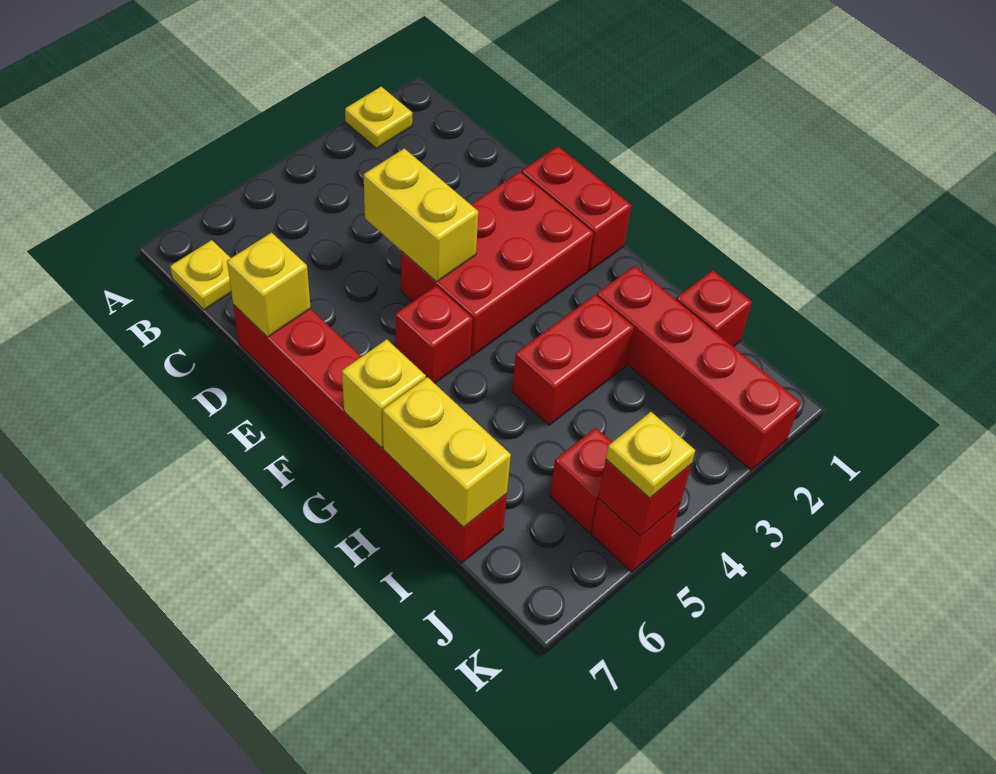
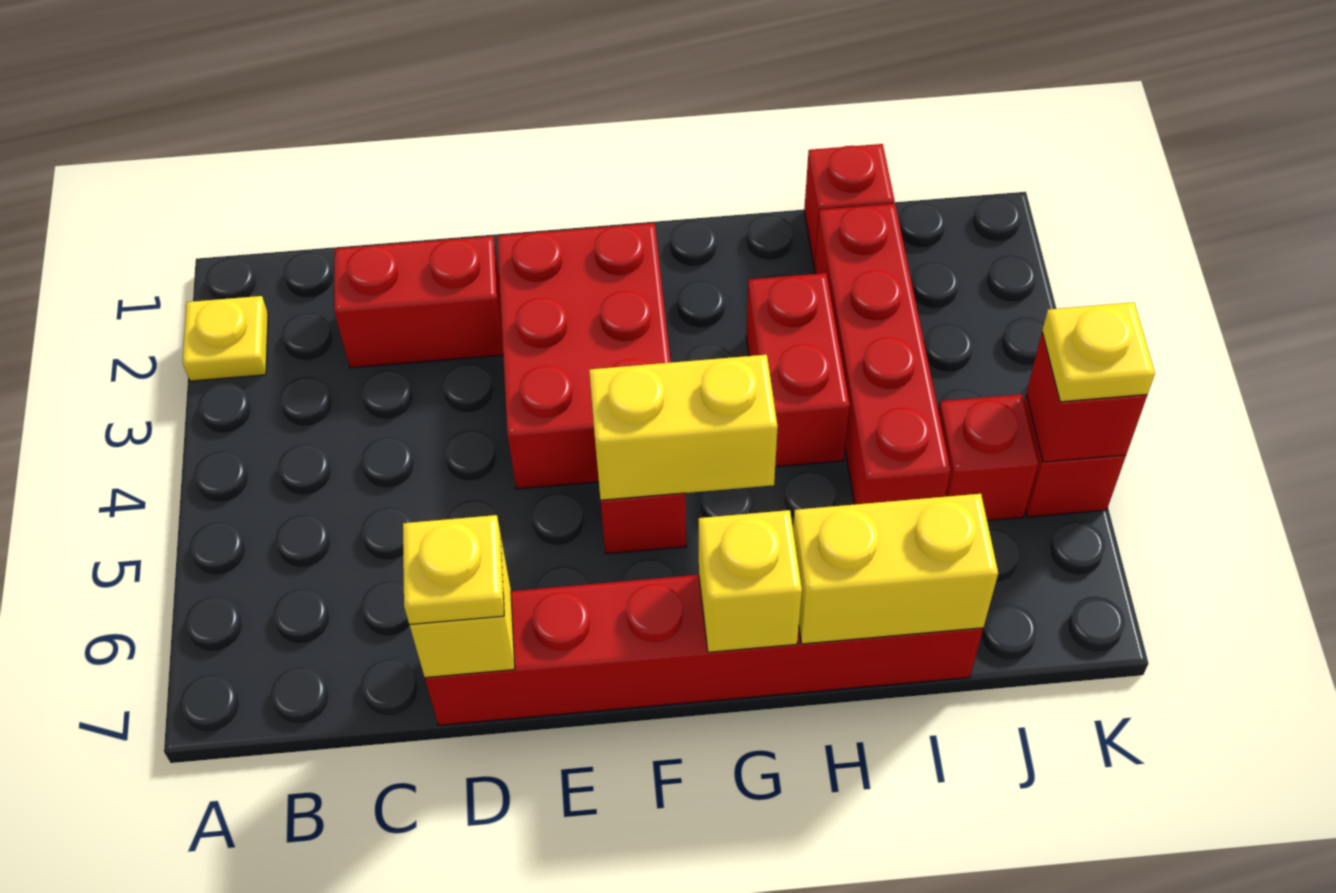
yellow 1x1 plate [170,240,231,310] -> yellow 1x1 plate moved to [403,515,504,625]
yellow 1x2 brick [364,148,478,282] -> yellow 1x2 brick moved to [589,355,778,500]
red 1x2 brick [522,146,631,271] -> red 1x2 brick moved to [334,236,503,368]
red 1x4 brick [597,266,800,470] -> red 1x4 brick turned to [814,204,951,504]

